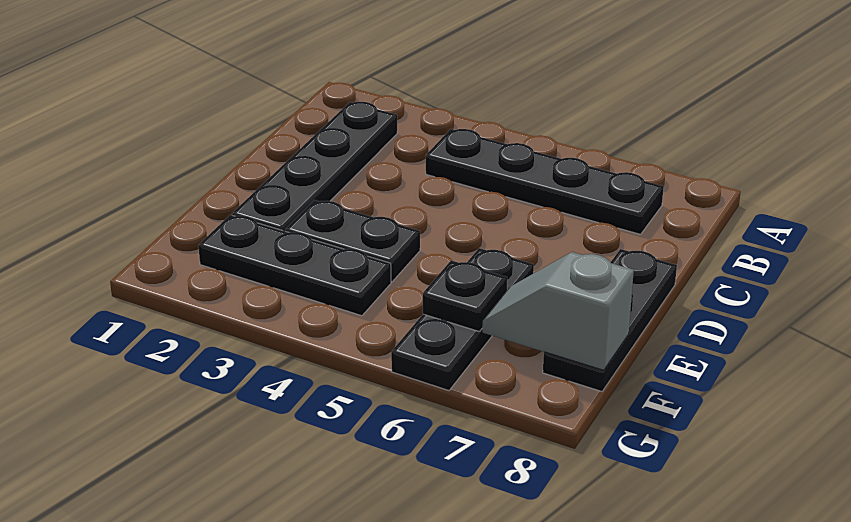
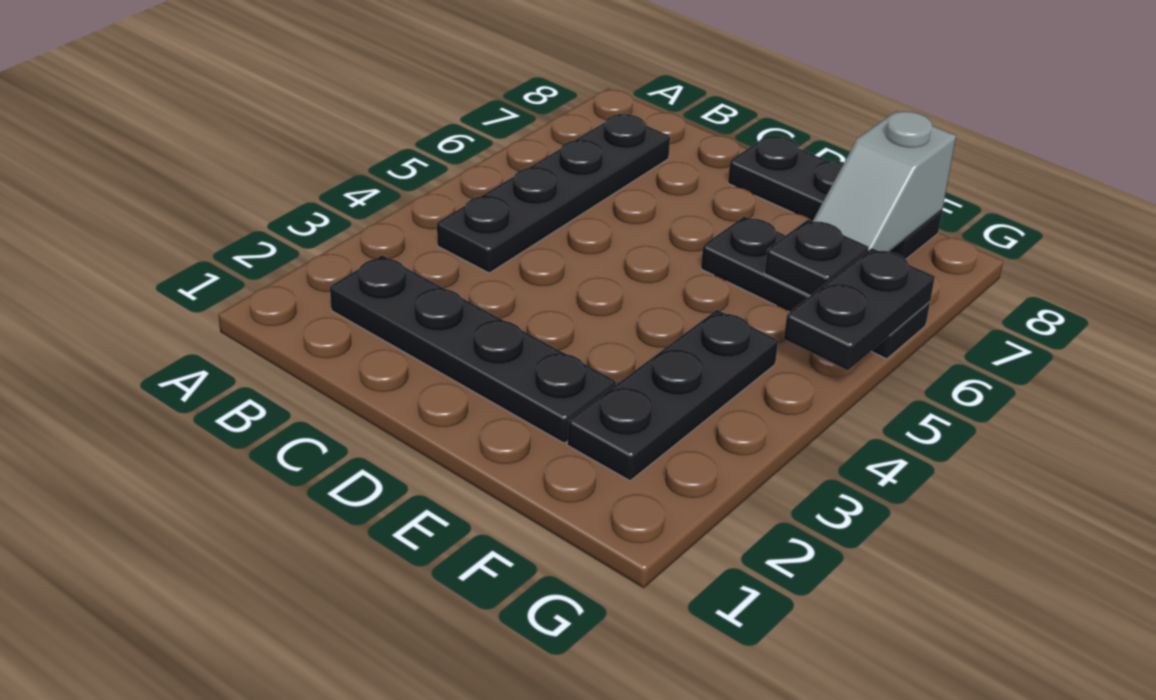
black 1x2 plate [285,200,420,281] -> black 1x2 plate moved to [784,248,935,371]

